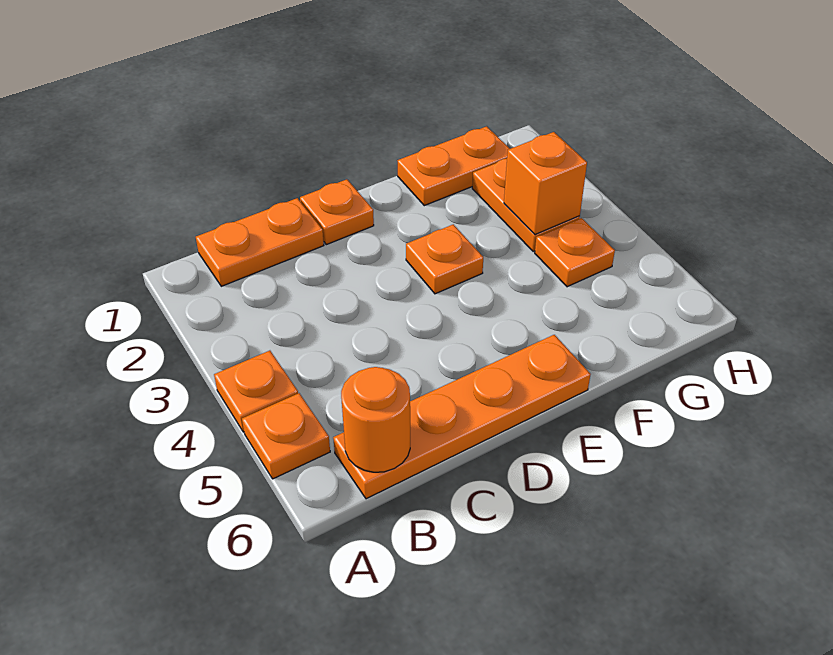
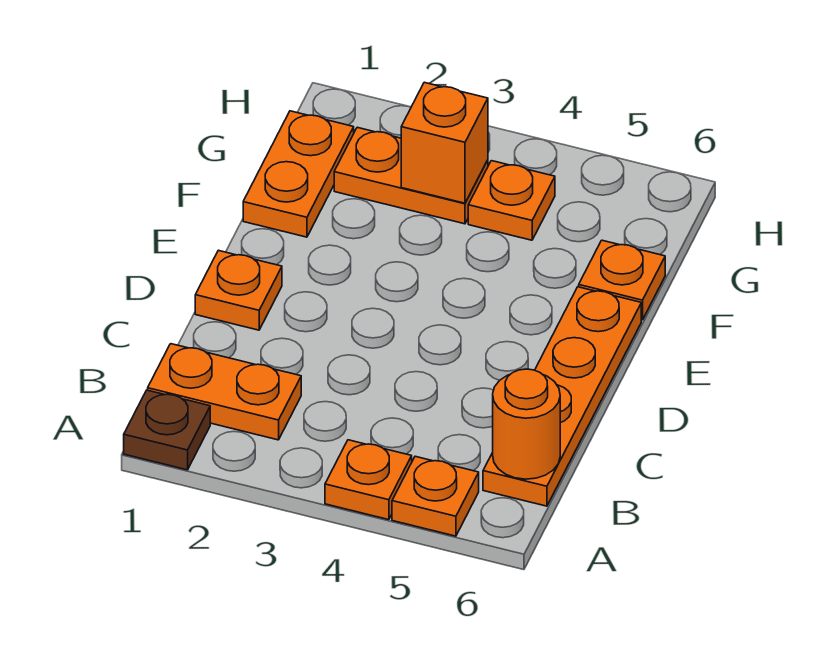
none -> brown 1x1 plate [124,390,210,470]
orange 1x2 plate [196,198,324,286] -> orange 1x2 plate turned to [148,344,301,440]
orange 1x1 plate [406,224,483,294] -> orange 1x1 plate moved to [579,240,665,320]

